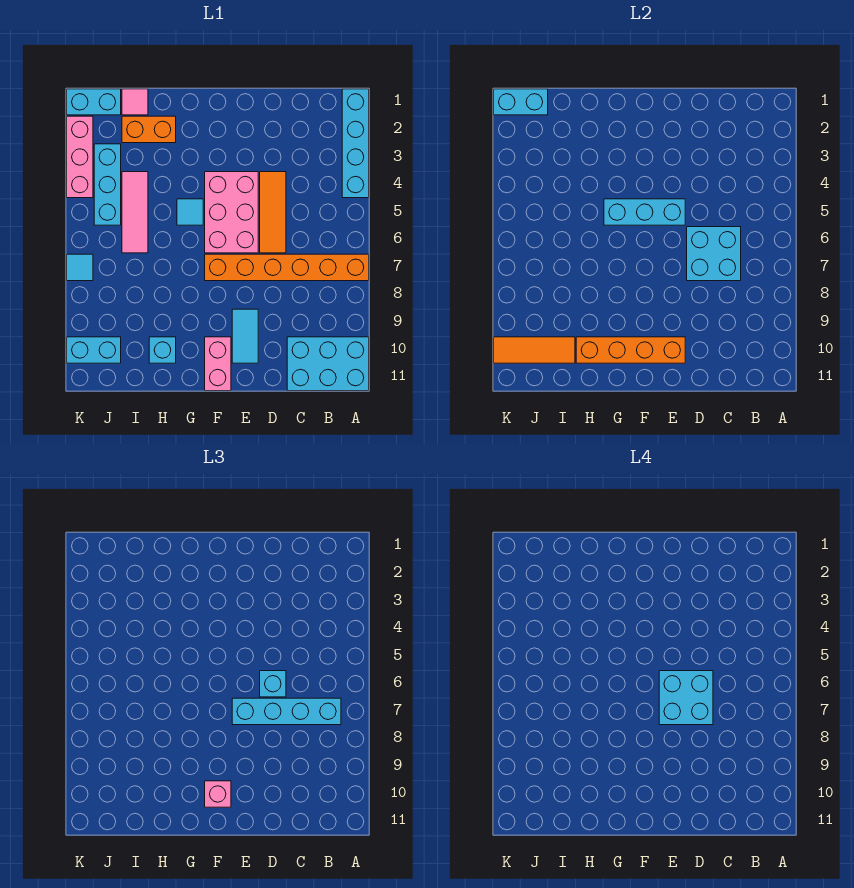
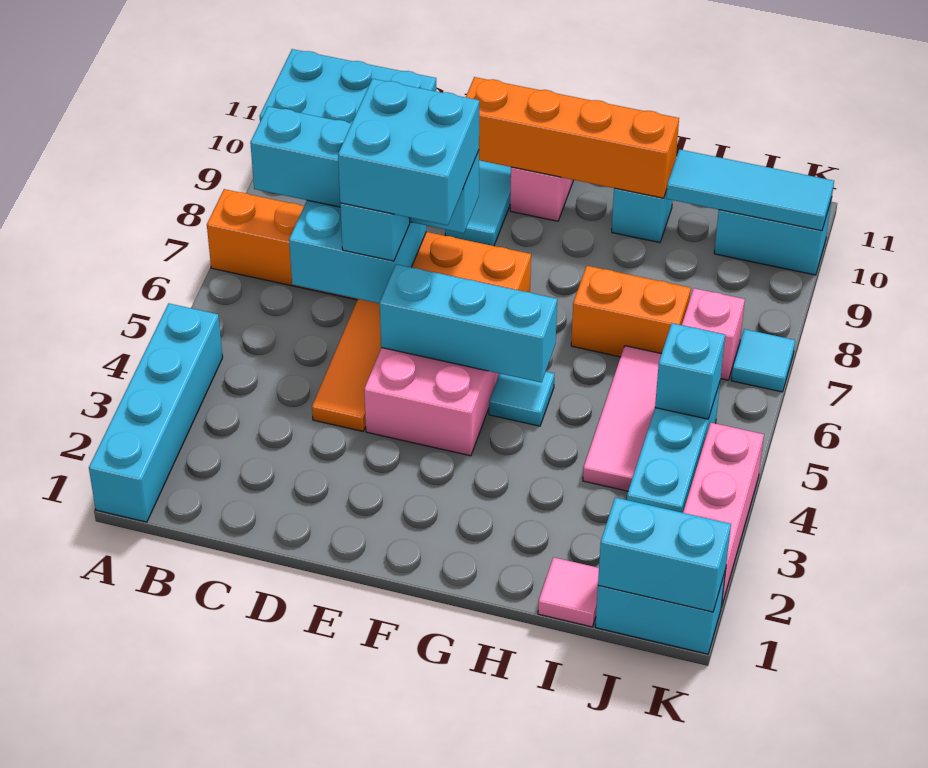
pink 1x1 brick [205,781,231,807] -> pink 1x1 brick moved to [682,288,745,380]
orange 1x2 brick [122,116,176,143] -> orange 1x2 brick moved to [571,266,691,357]
orange 1x3 tile [494,337,575,363] -> cyan 1x3 tile [666,149,834,231]
none -> cyan 1x1 brick [655,323,725,419]

